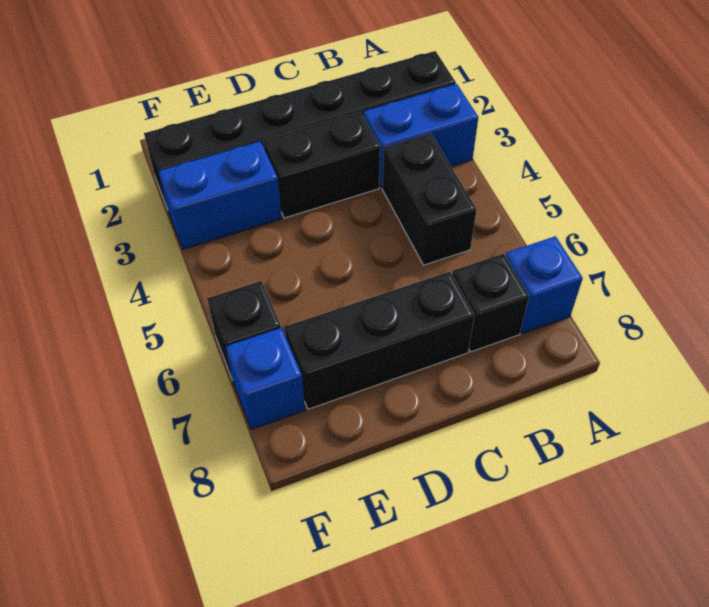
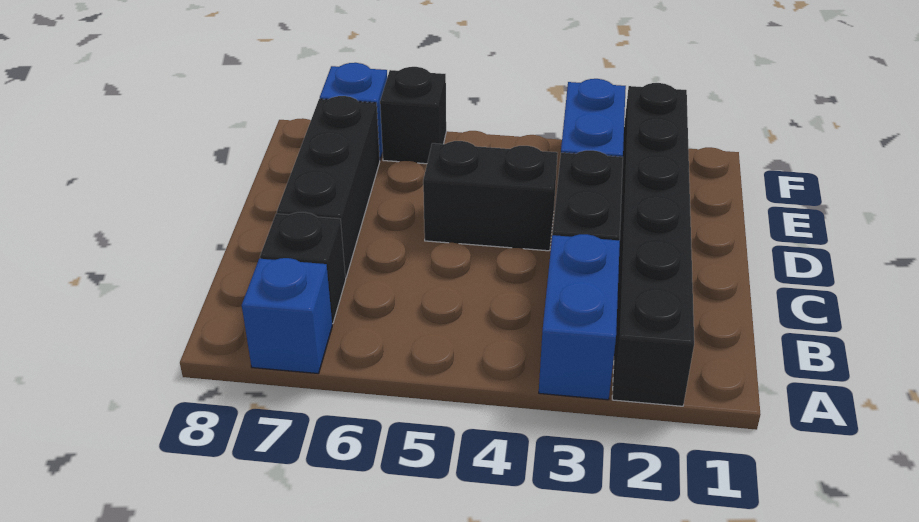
black 1x2 brick [382,134,477,265] -> black 1x2 brick moved to [423,141,558,251]

